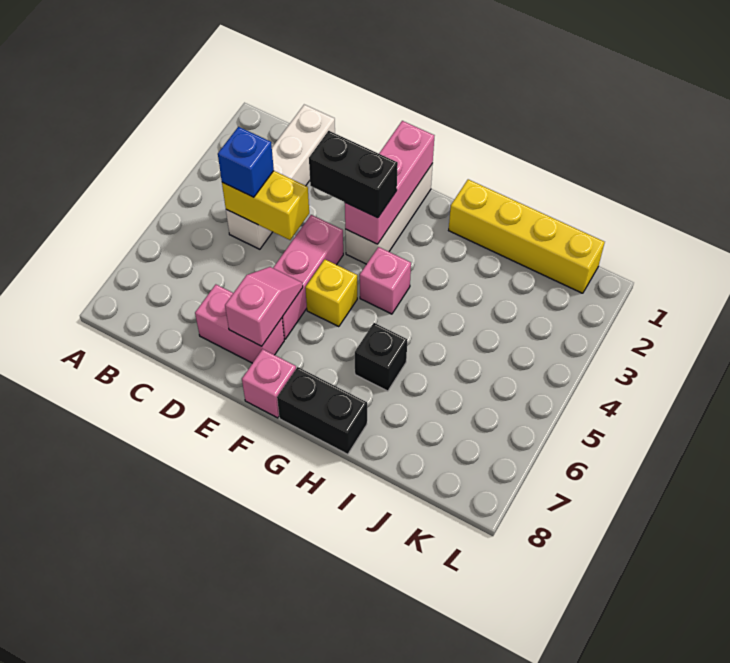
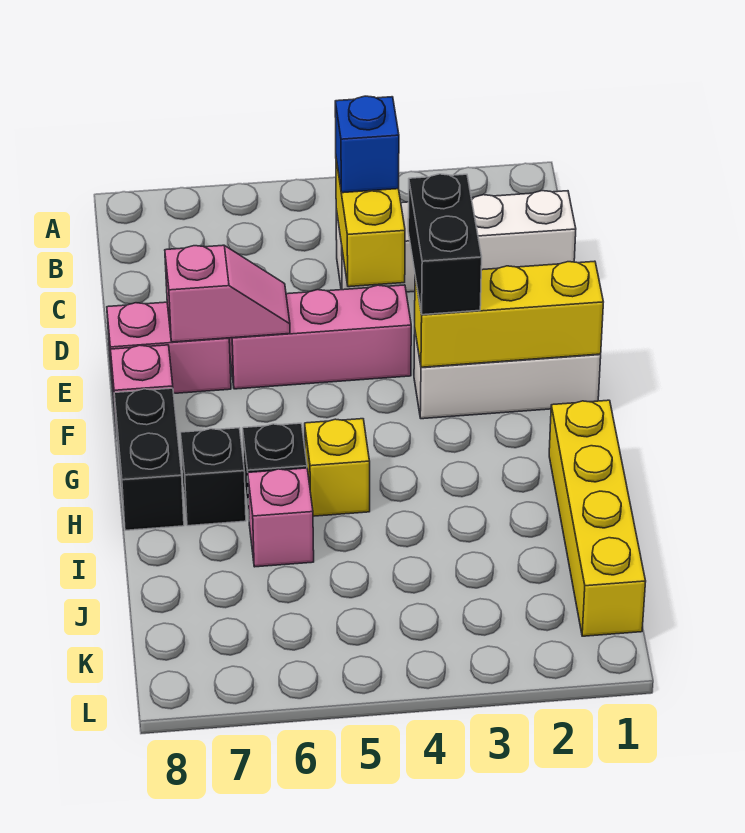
pink 1x2 brick [195,285,284,363] -> pink 1x2 brick turned to [107,302,231,393]
pink 1x3 brick [345,121,434,244] -> yellow 1x3 brick [415,261,603,367]
yellow 1x1 brick [305,260,357,327] -> yellow 1x1 brick moved to [305,419,370,516]
pink 1x1 brick [360,247,411,314] -> pink 1x1 brick moved to [248,468,314,567]
none -> black 1x1 brick [180,428,246,526]

